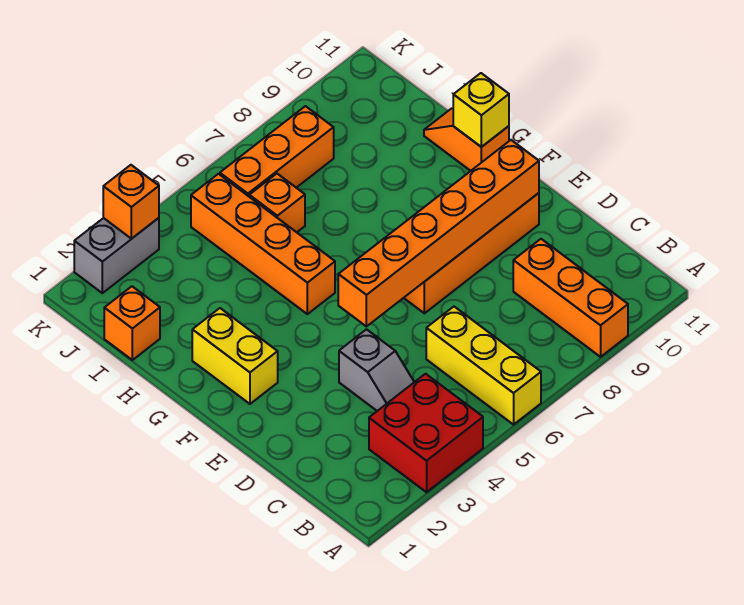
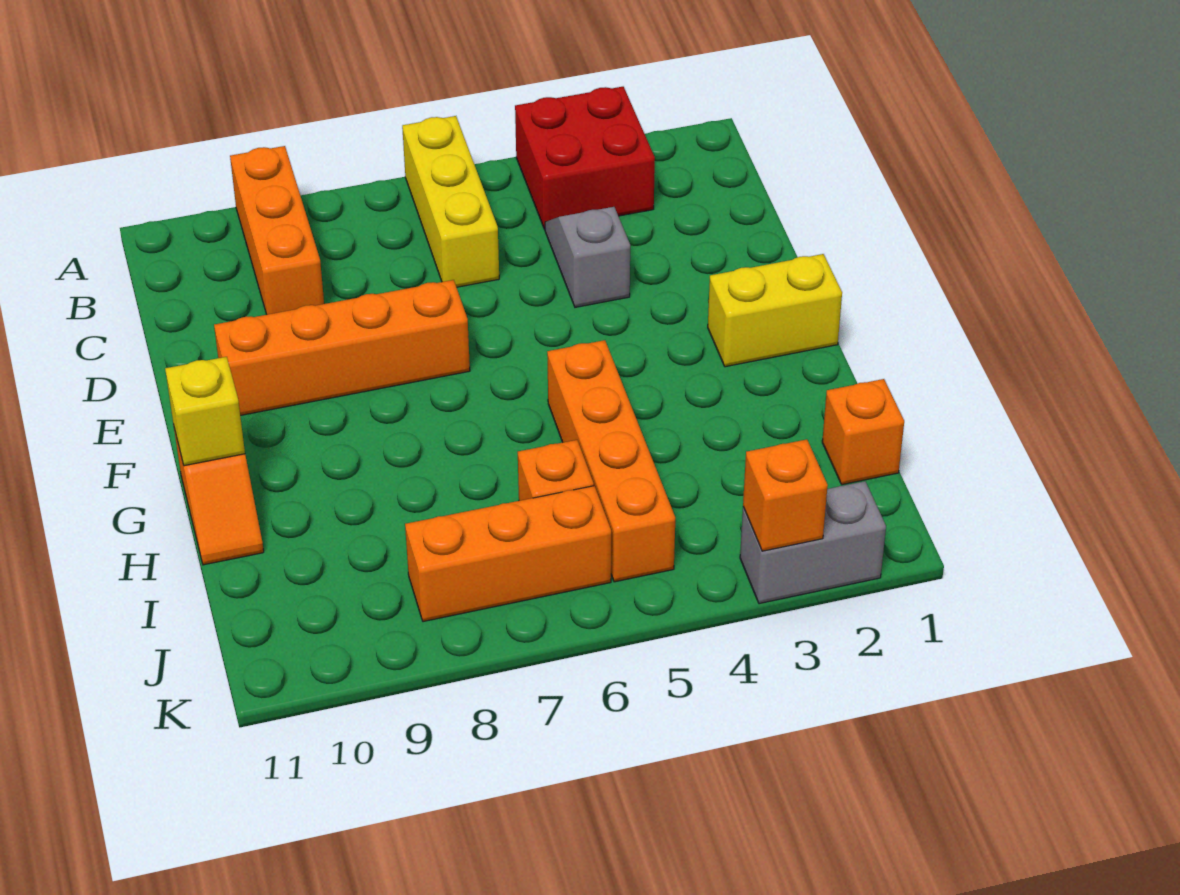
orange 1x6 brick [338,140,539,326] -> none
yellow 1x2 brick [192,308,278,404] -> yellow 1x2 brick turned to [708,254,842,367]

